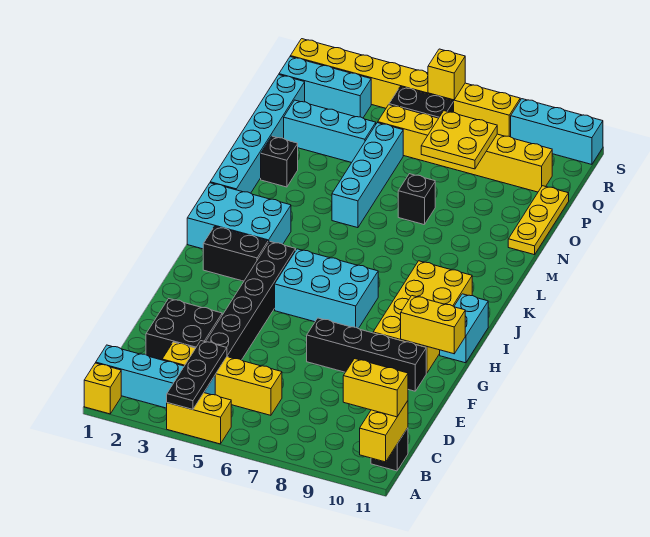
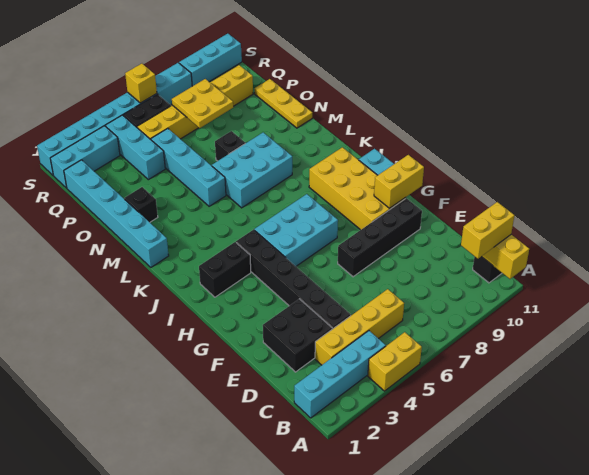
yellow 1x1 brick [84,363,121,414] -> none
black 1x3 plate [167,341,227,410] -> none
cyan 2x3 brick [187,183,291,249] -> cyan 2x3 brick moved to [212,133,292,208]
cyan 1x3 brick [284,100,376,163] -> cyan 1x3 brick turned to [106,115,165,180]
yellow 1x8 brick [290,39,520,137] -> cyan 1x8 brick [37,63,192,175]

